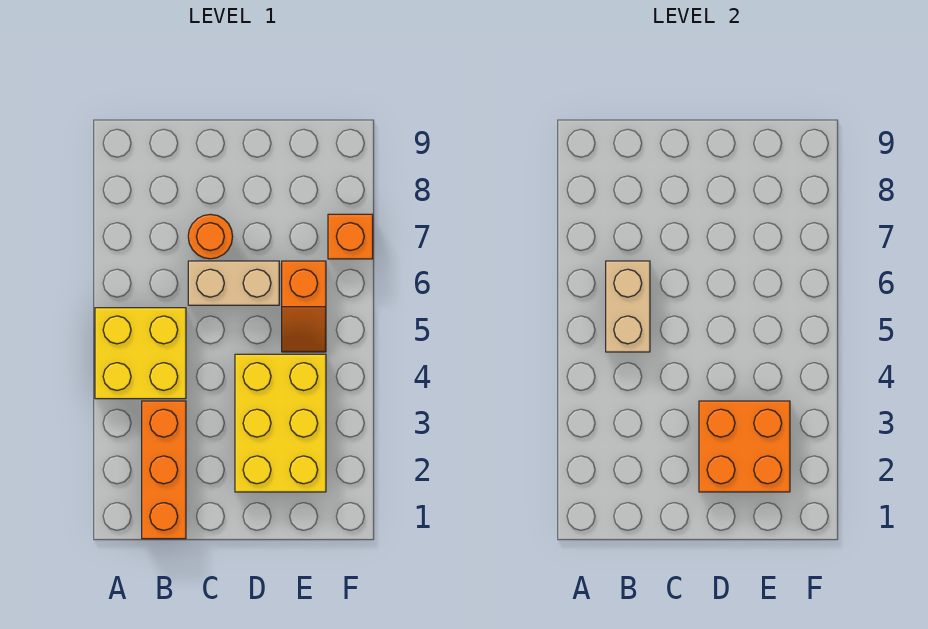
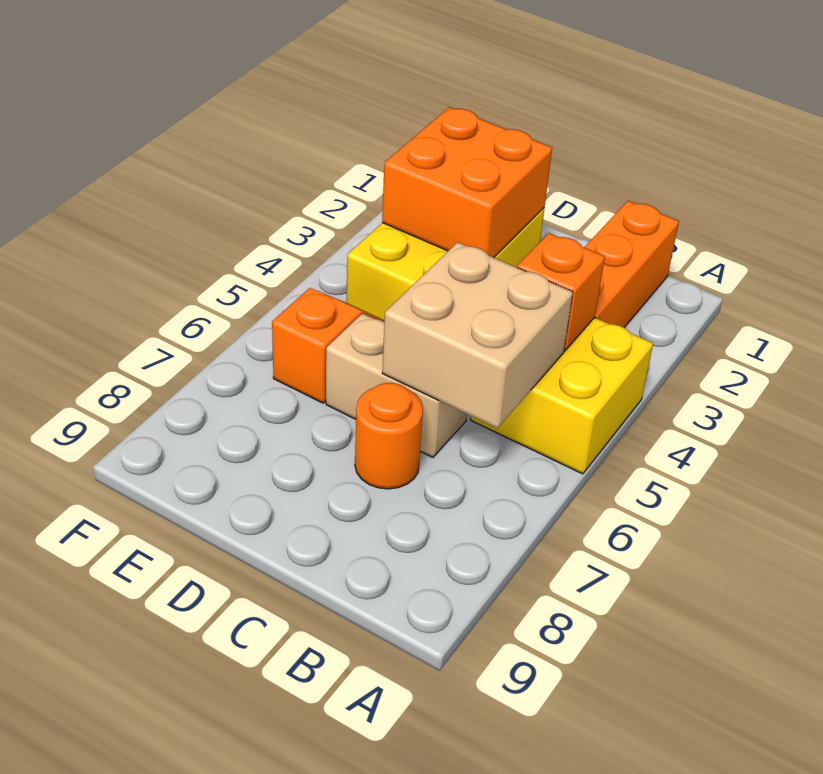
tan 1x2 brick [606,261,650,352] -> tan 2x2 brick [382,242,573,428]
orange 1x1 brick [328,214,373,259] -> orange 1x1 brick moved to [517,233,605,351]

